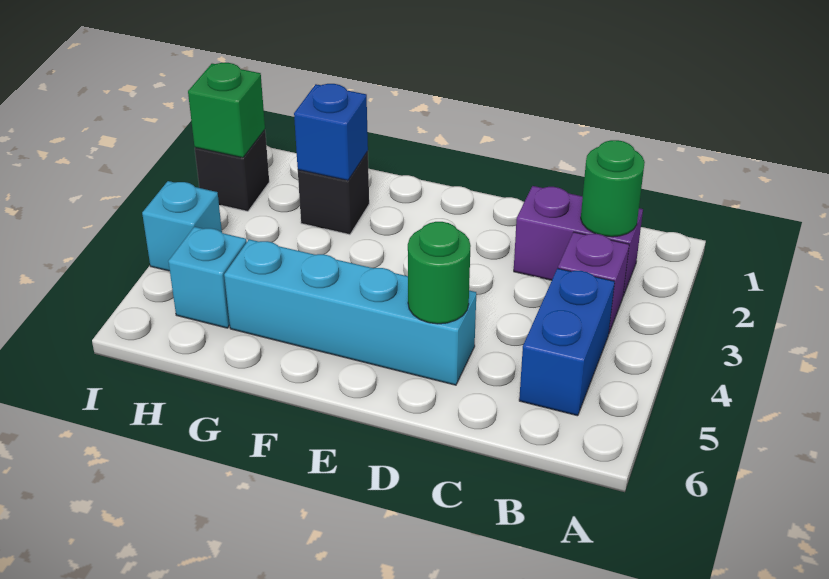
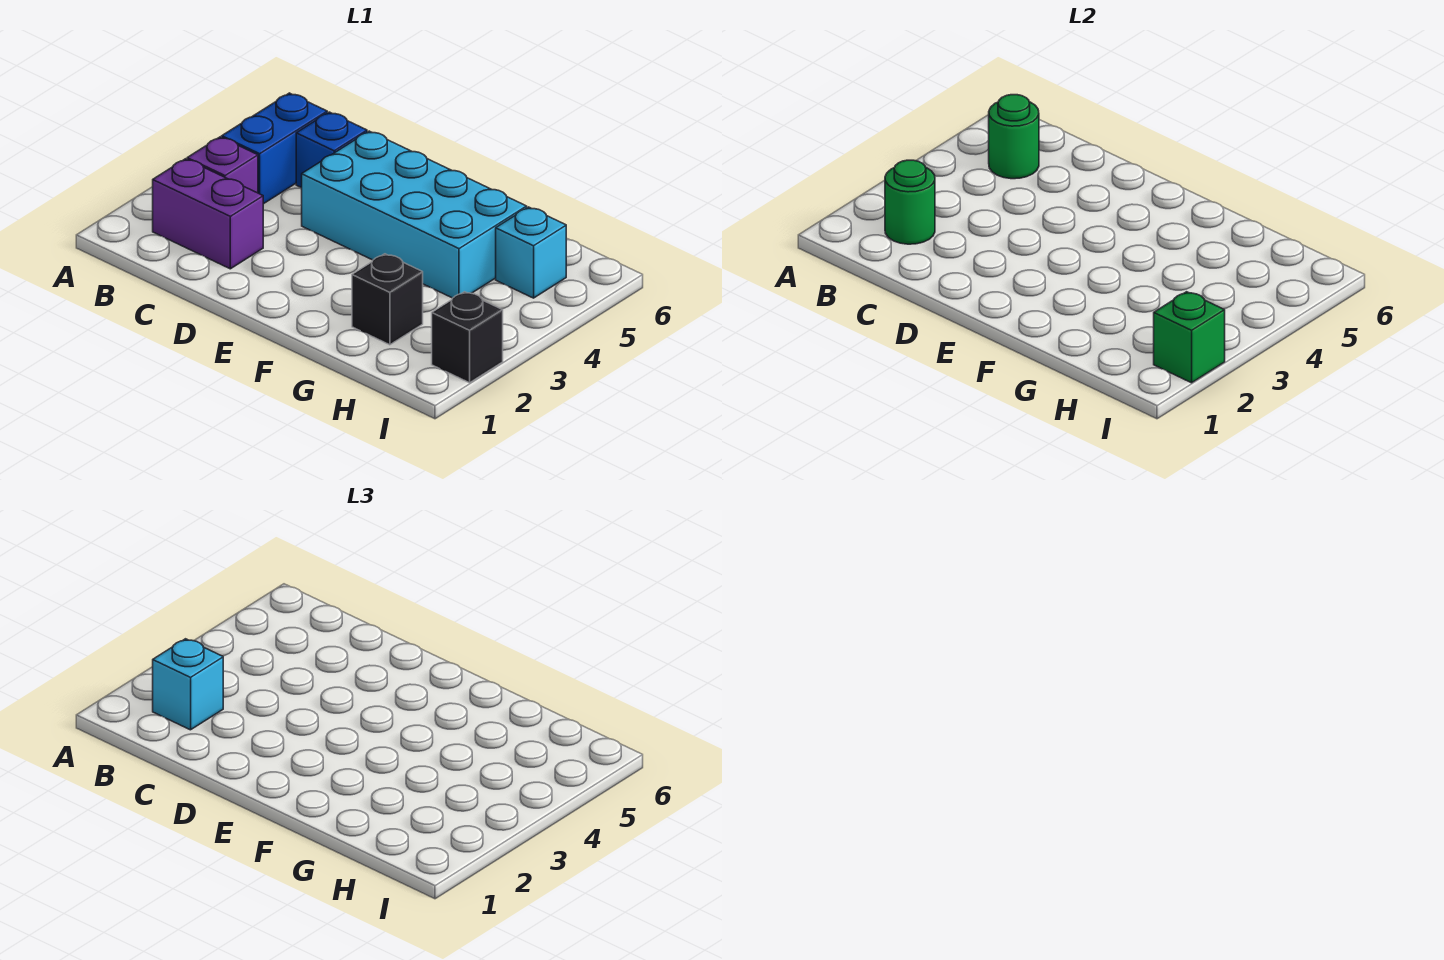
cyan 1x4 brick [224,239,476,385] -> cyan 2x4 brick [302,131,527,298]
green 1x1 round brick [408,222,471,324] -> green 1x1 round brick moved to [989,95,1039,179]
blue 1x1 brick [294,84,368,181] -> blue 1x1 brick moved to [296,112,367,188]
cyan 1x1 brick [142,181,222,271] -> cyan 1x1 brick moved to [153,639,223,730]

